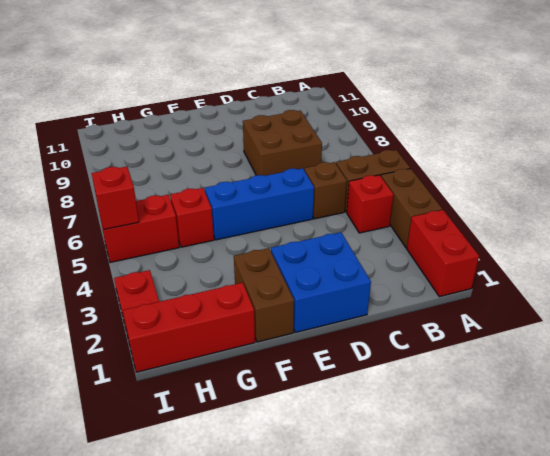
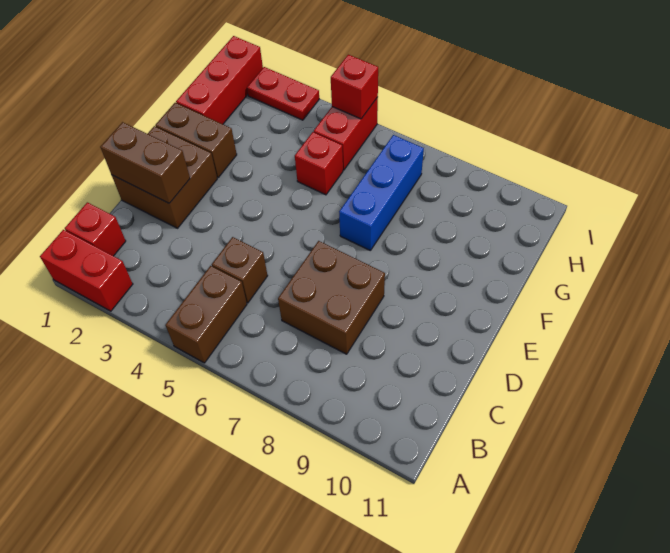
brown 1x2 brick [381,169,442,248] -> brown 1x2 brick moved to [100,122,190,203]
red 1x1 brick [347,175,394,233] -> red 1x1 brick moved to [65,202,126,256]
blue 2x2 brick [271,232,371,333] -> brown 2x2 brick [112,126,217,228]
blue 1x3 brick [205,168,314,240] -> blue 1x3 brick moved to [339,135,424,251]

